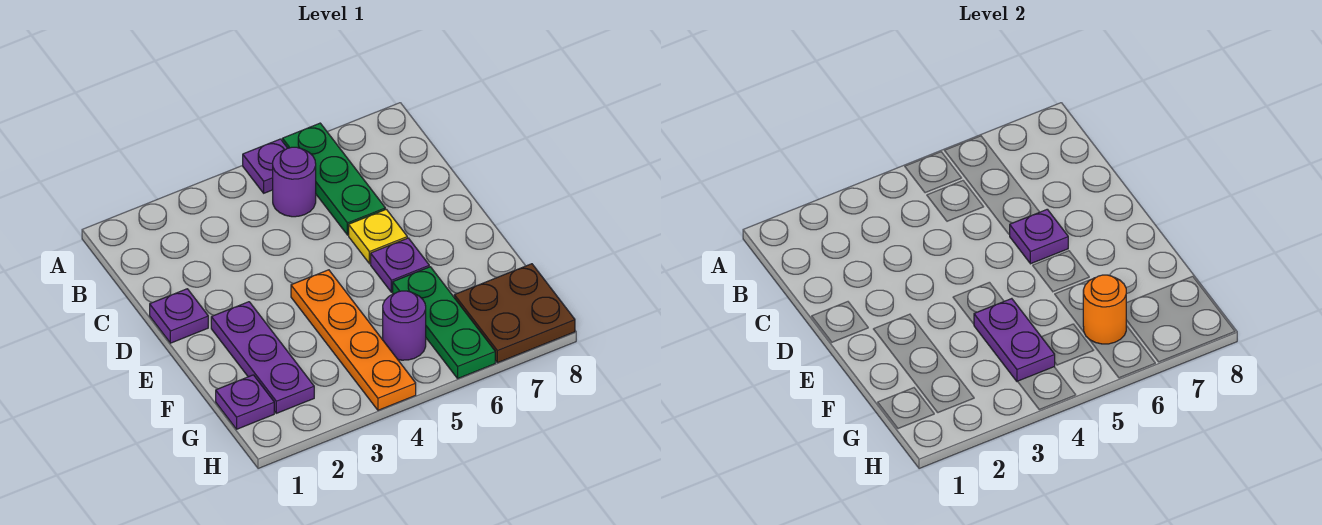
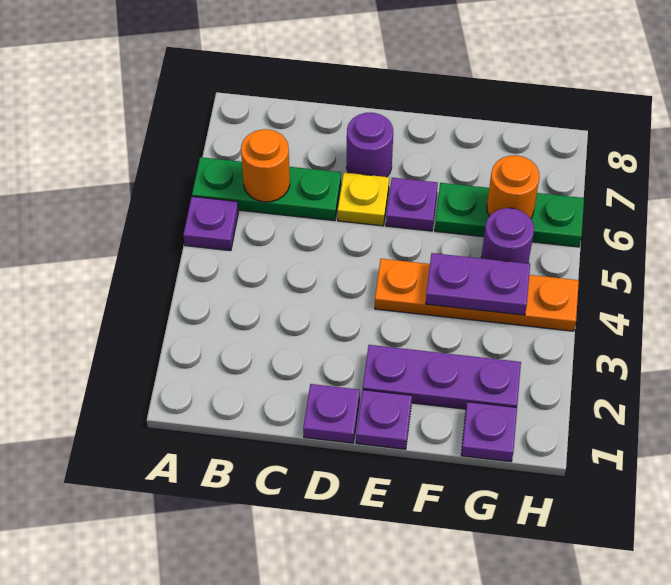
purple 1x1 round brick [273,147,316,217] -> purple 1x1 round brick moved to [347,113,393,177]
none -> orange 1x1 round brick [241,129,290,202]
purple 1x1 plate [1010,209,1068,264] -> purple 1x1 plate moved to [356,390,412,449]
brown 2x2 plate [454,264,575,363] -> none

